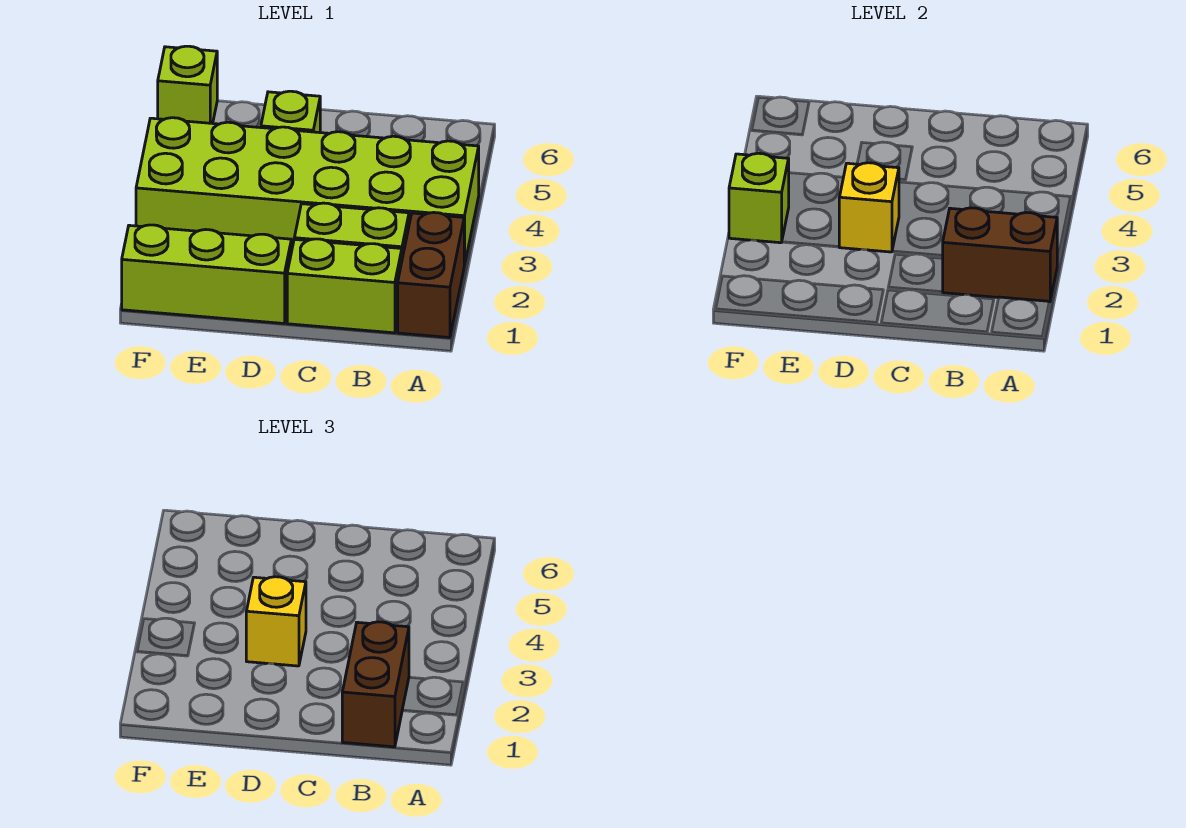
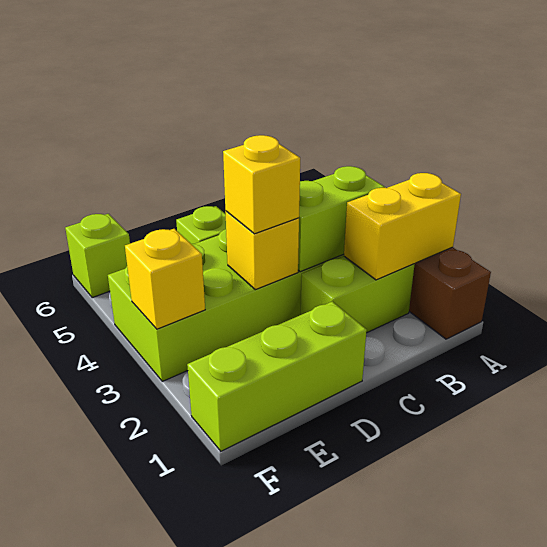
brown 1x2 brick [942,208,1057,302] -> yellow 1x2 brick [344,173,461,280]
lime 1x2 brick [287,239,402,333] -> lime 1x2 brick moved to [298,166,385,272]
brown 1x2 brick [342,622,409,747] -> none
lime 1x1 brick [729,153,789,243] -> yellow 1x1 brick [125,229,205,329]

